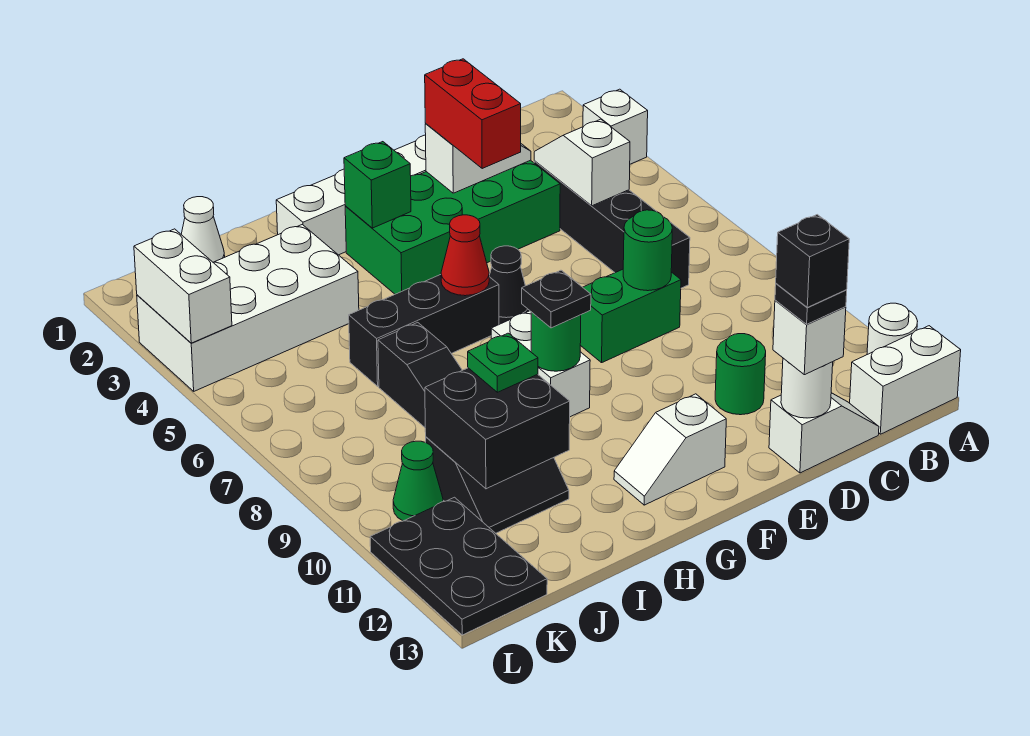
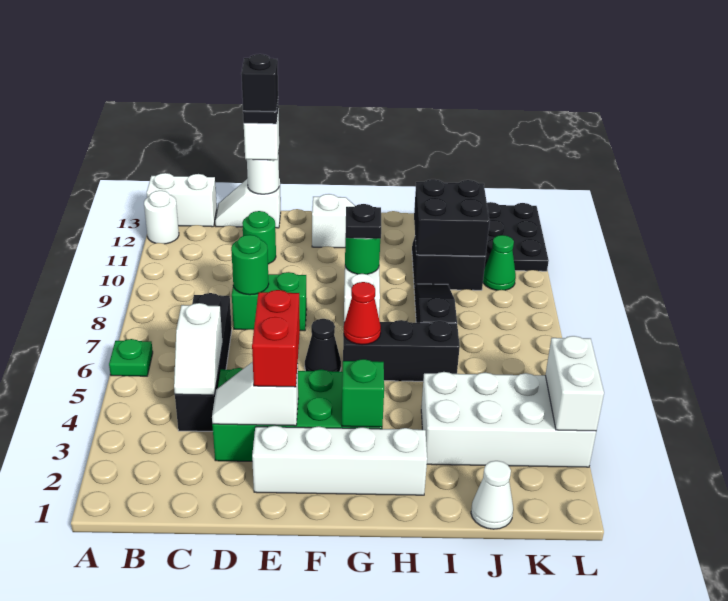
white 1x1 brick [583,89,648,164] -> none
green 1x1 plate [468,333,538,392] -> green 1x1 plate moved to [109,339,153,376]

